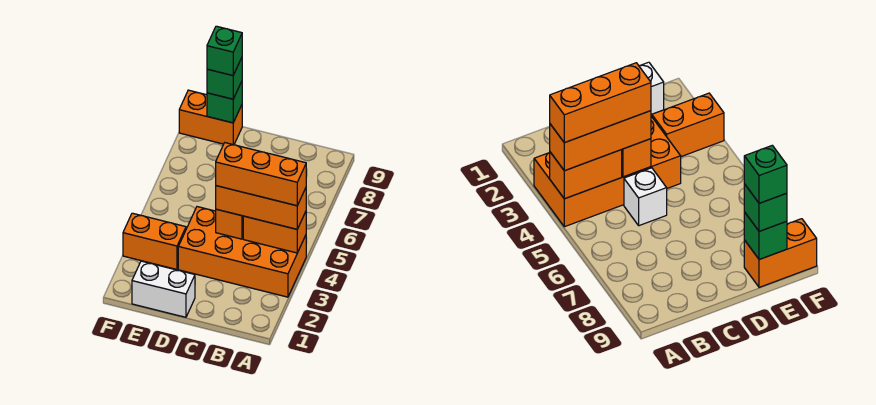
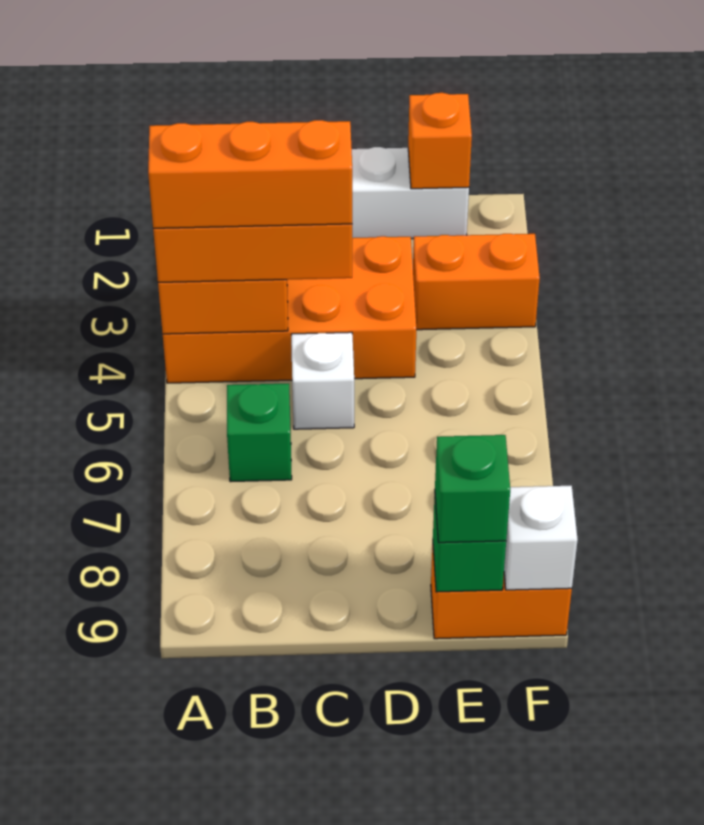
orange 1x1 brick [216,209,243,239] -> orange 1x1 brick moved to [408,93,472,189]
green 1x1 brick [207,26,242,76] -> green 1x1 brick moved to [227,383,292,482]
none -> white 1x1 brick [504,486,578,590]

